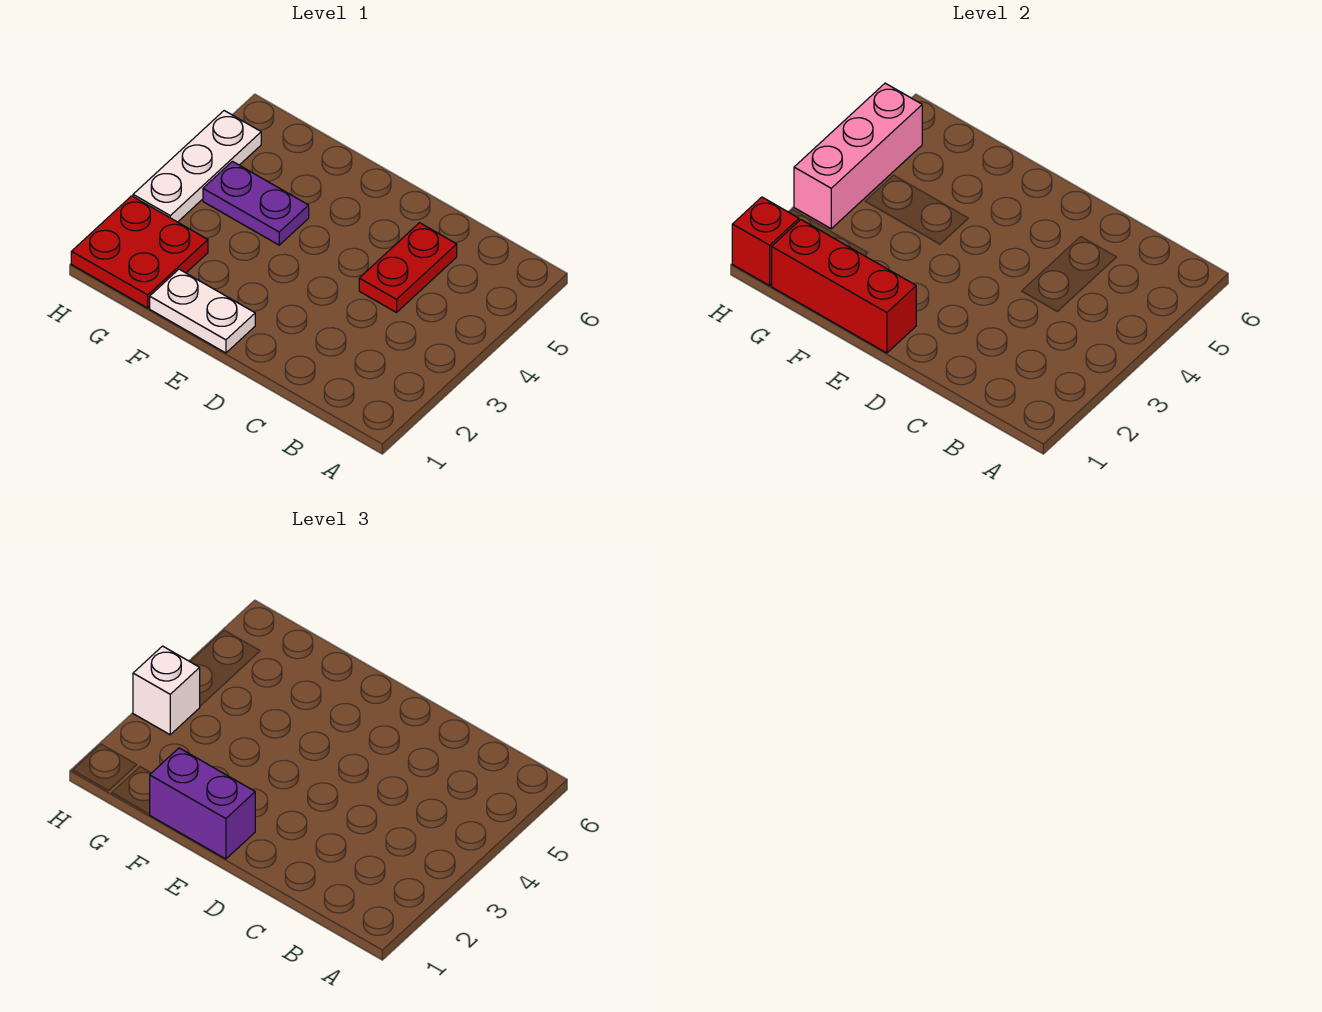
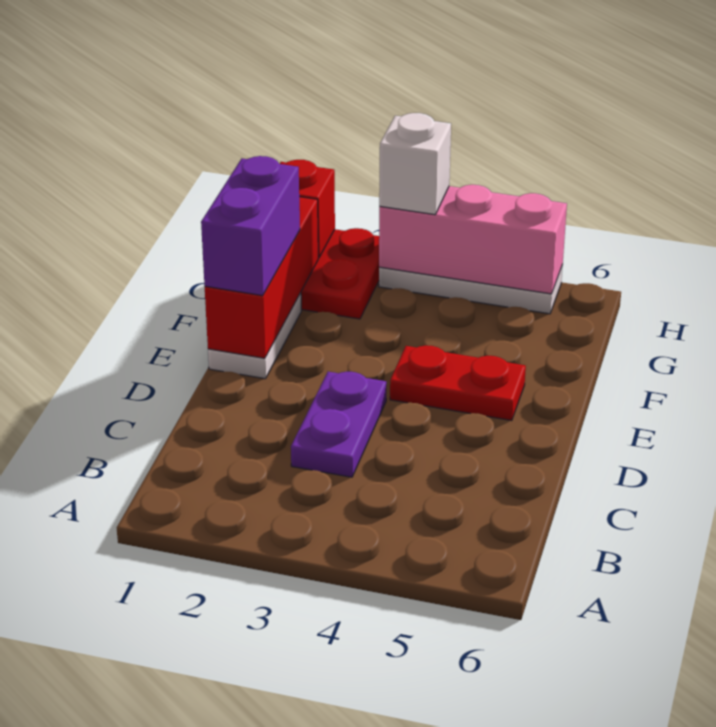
red 1x2 plate [359,223,457,312] -> red 1x2 plate moved to [390,345,526,420]
purple 1x2 plate [203,161,309,245] -> purple 1x2 plate moved to [291,372,386,477]

